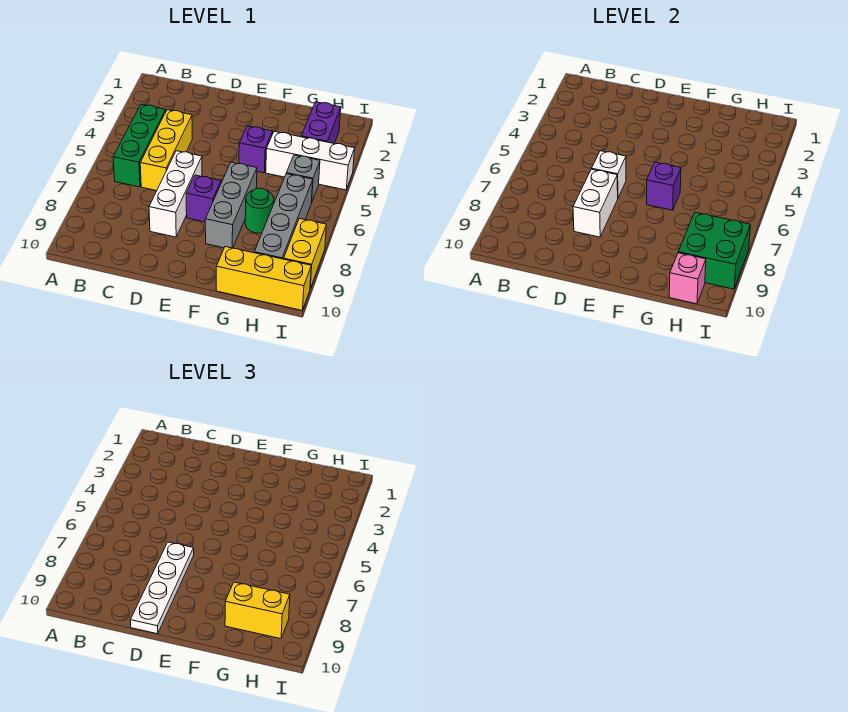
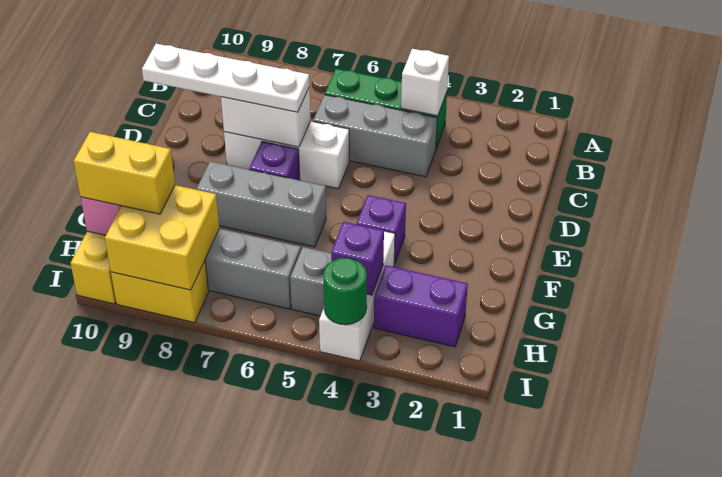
yellow 1x3 brick [140,110,192,191] -> grey 1x3 brick [313,95,437,177]
white 1x1 brick [592,151,626,198] -> white 1x1 brick moved to [401,49,449,116]
purple 1x1 brick [647,162,681,210] -> purple 1x1 brick moved to [331,222,384,295]
green 1x1 round brick [245,188,274,233] -> green 1x1 round brick moved to [323,258,367,325]
yellow 1x2 brick [225,582,290,639] -> yellow 1x2 brick turned to [74,132,175,214]
green 2x2 brick [678,212,750,289] -> yellow 2x2 brick [105,185,219,290]

